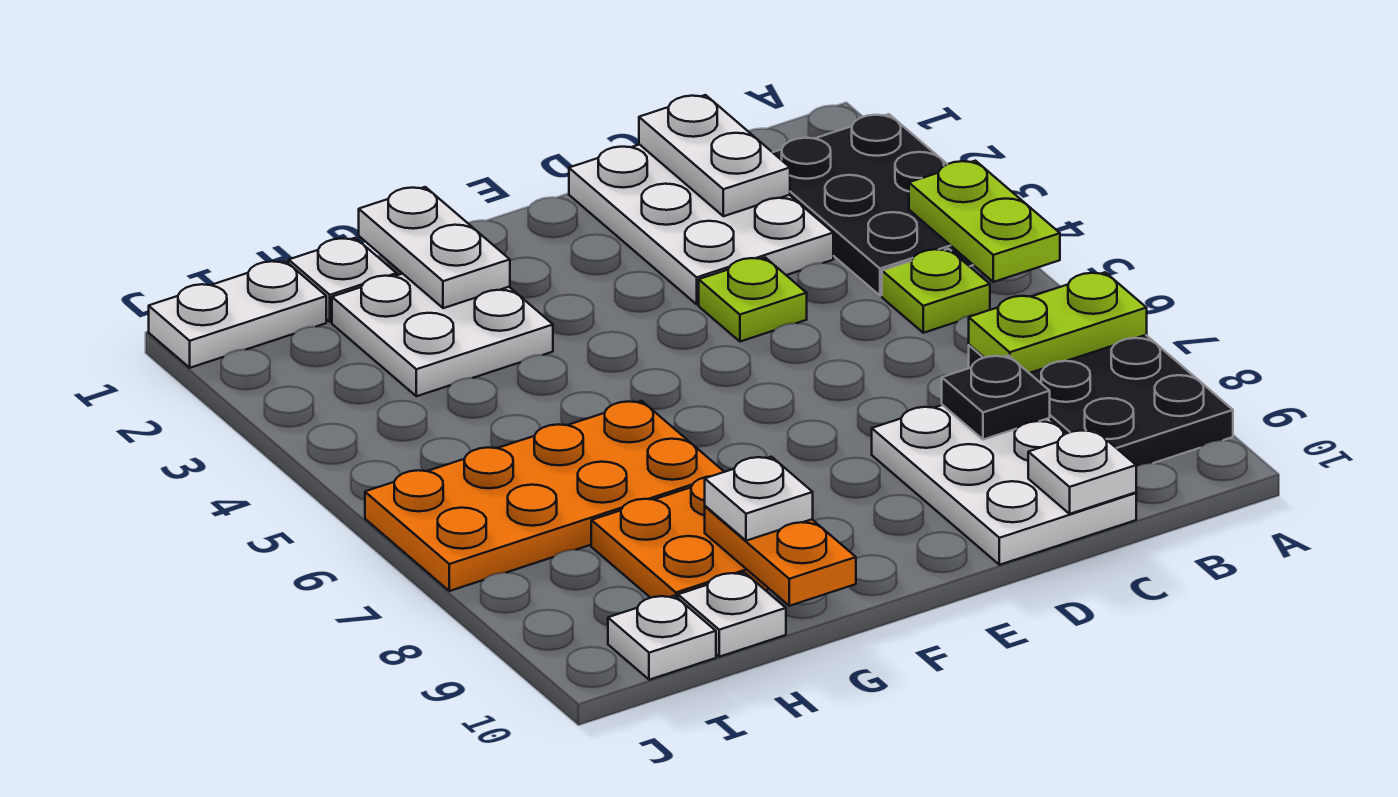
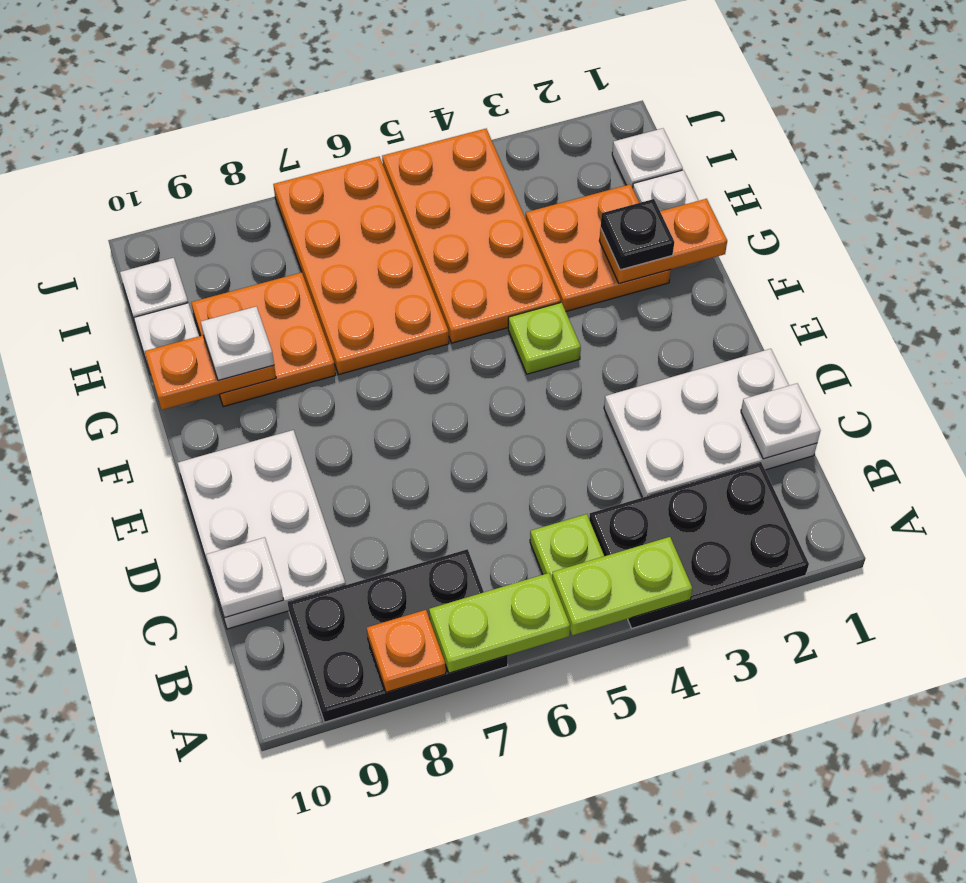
lime 1x2 plate [969,272,1147,373] -> lime 1x2 plate turned to [429,573,570,673]
none -> orange 1x1 plate [367,610,446,692]
white 1x2 plate [639,95,790,216] -> white 1x1 plate [741,384,821,459]
white 2x3 plate [872,405,1136,565] -> white 2x3 plate turned to [178,430,346,629]
black 1x1 plate [942,355,1050,440] -> black 1x1 plate moved to [601,199,674,270]
lime 1x1 plate [699,258,807,342] -> lime 1x1 plate moved to [508,302,581,374]
white 1x2 plate [359,187,510,308] -> orange 1x2 plate [599,199,727,283]
white 2x2 plate [332,274,553,396] -> orange 2x2 plate [526,184,671,311]
none -> orange 2x4 plate [382,129,561,343]
white 1x2 plate [149,261,326,368] -> white 1x1 plate [612,128,683,188]

